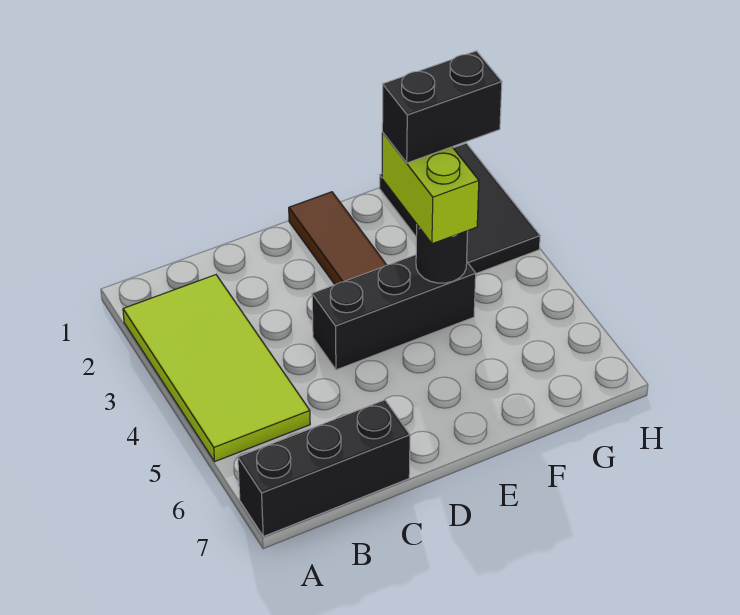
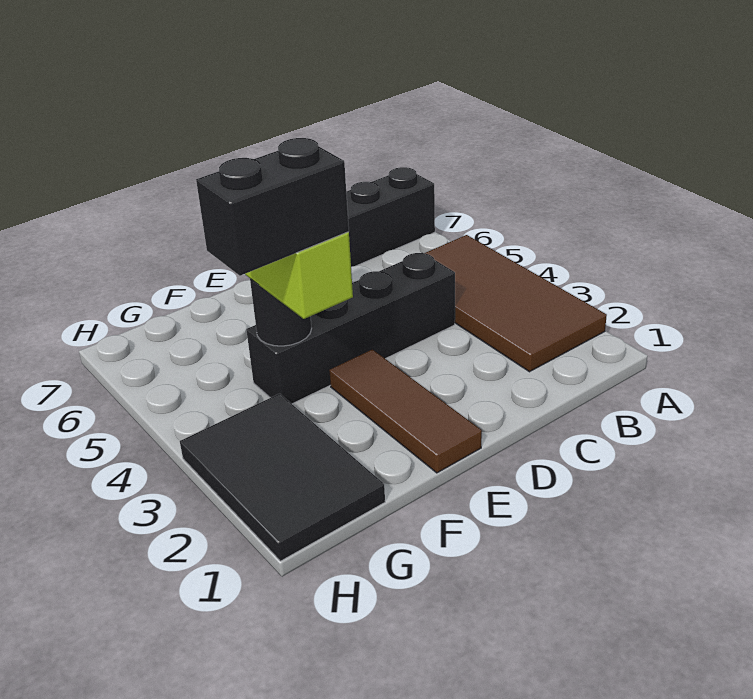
lime 2x4 tile [123,275,310,461] -> brown 2x4 tile [425,235,607,372]
black 1x3 brick [312,255,476,370] -> black 1x4 brick [246,252,455,404]

